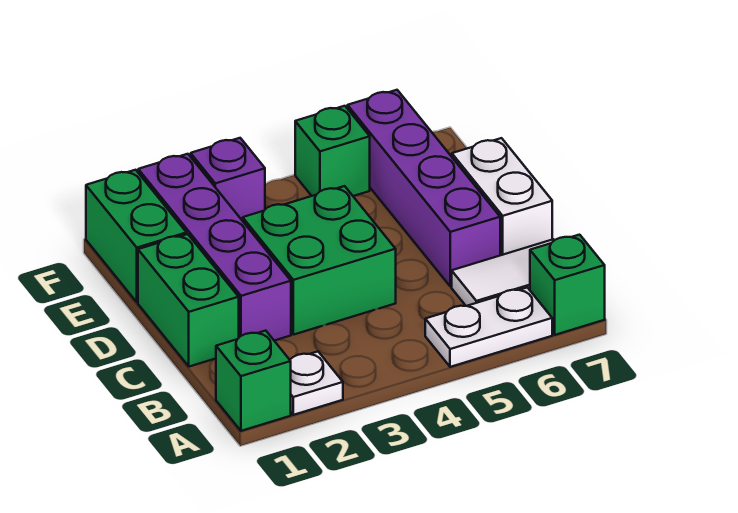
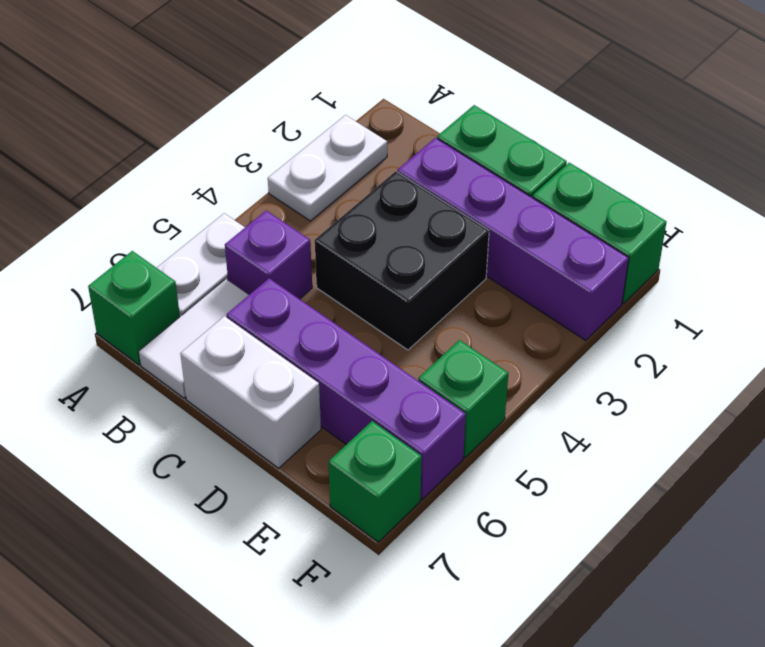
green 1x1 brick [216,331,291,431] -> green 1x1 brick moved to [329,421,422,542]
white 1x1 plate [290,352,343,415] -> white 1x2 plate [268,115,387,221]
green 2x2 brick [243,186,396,335] -> black 2x2 brick [315,171,489,350]
purple 1x1 brick [191,138,265,221] -> purple 1x1 brick moved to [225,210,312,299]

